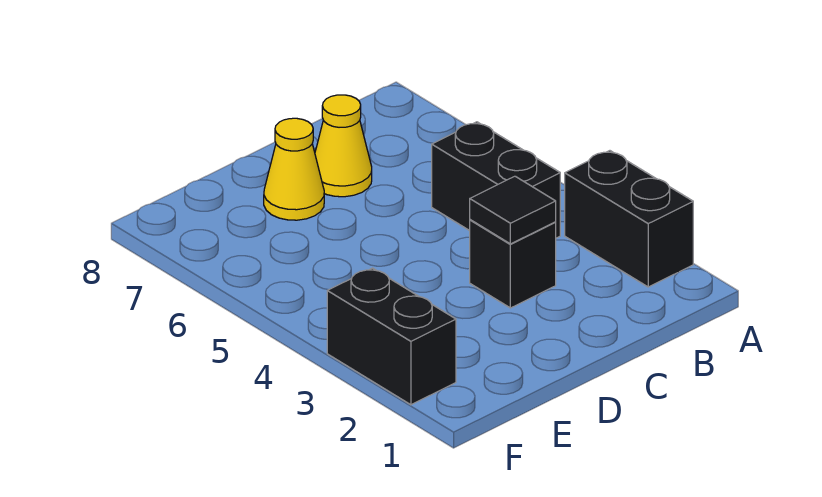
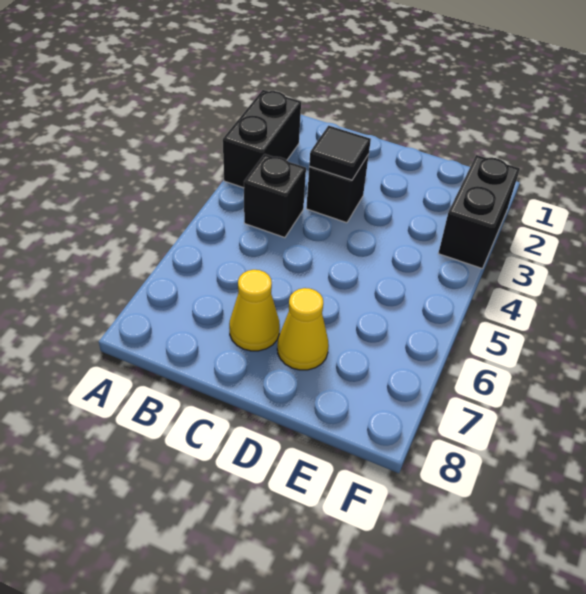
black 1x2 brick [432,122,560,238] -> black 1x1 brick [244,154,306,238]

